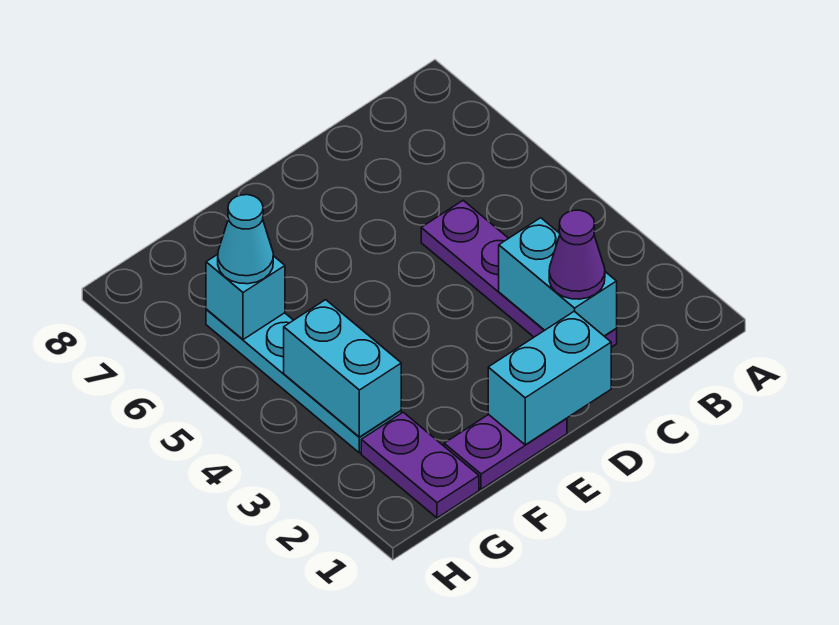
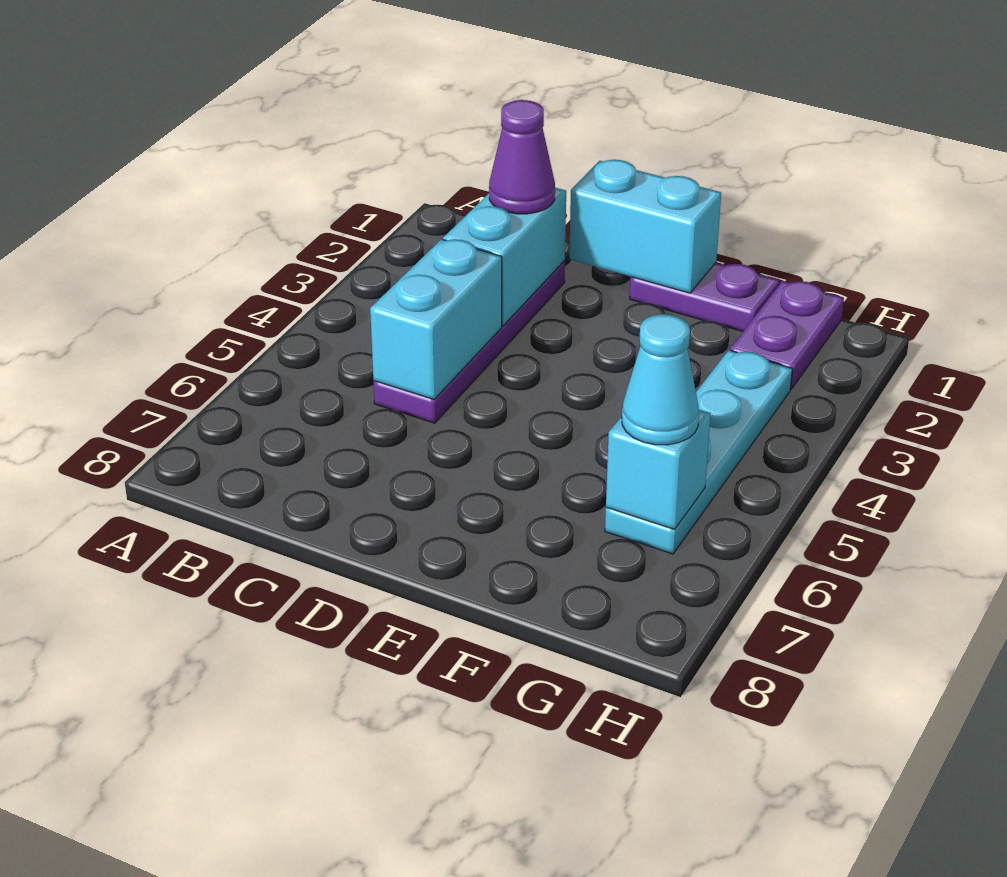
cyan 1x2 brick [284,300,401,437] -> cyan 1x2 brick moved to [370,239,502,399]

